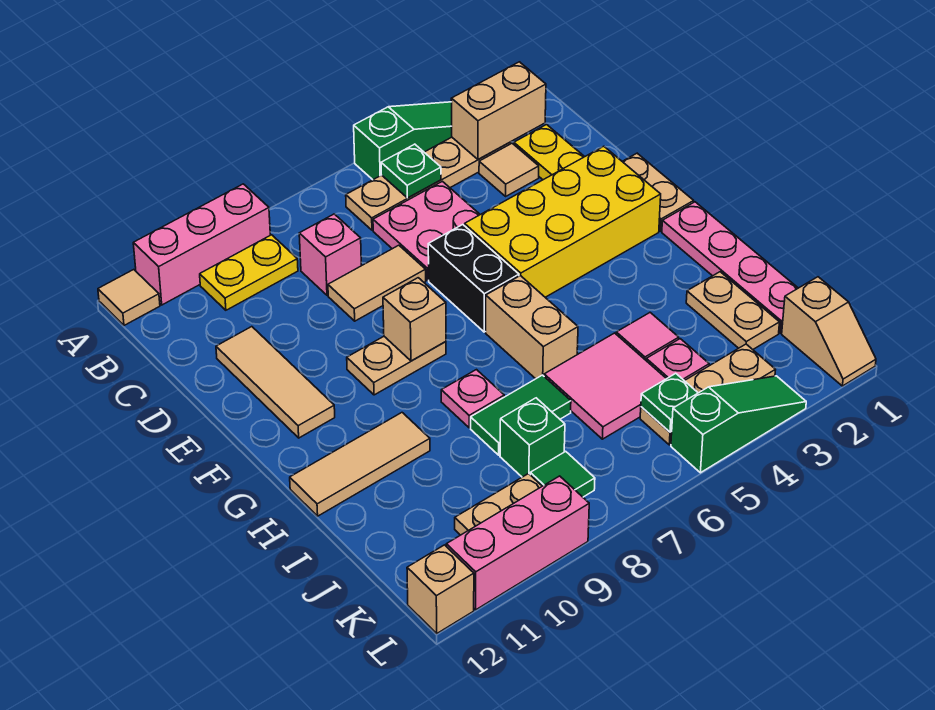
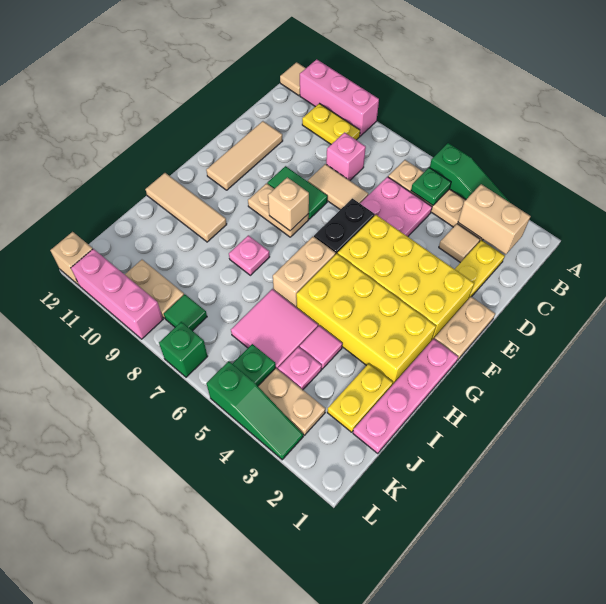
none -> yellow 2x4 brick [296,254,436,385]
tan 1x2 plate [686,272,780,349] -> yellow 1x2 plate [327,364,393,432]
green 1x2 tile [471,375,571,455] -> green 1x2 tile moved to [267,166,328,219]
green 1x1 brick [500,398,565,477] -> green 1x1 brick moved to [159,322,208,377]
tan 1x2 slope [782,277,876,386] -> none

